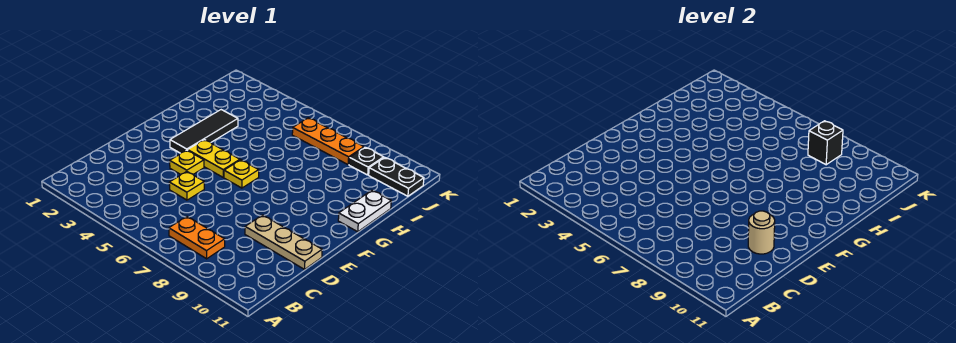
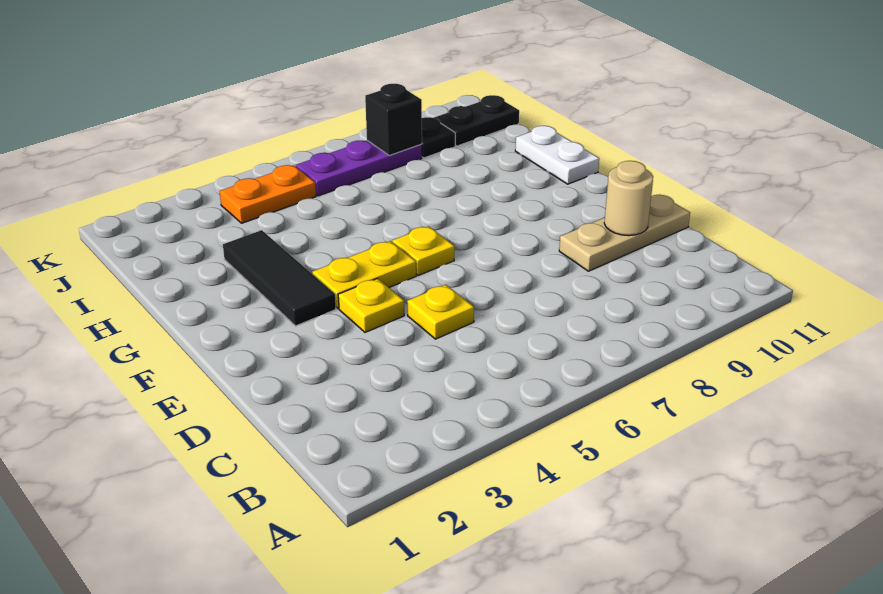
orange 1x2 plate [169,217,225,259] -> orange 1x2 plate moved to [220,165,316,223]
orange 1x3 plate [292,118,364,165] -> purple 1x3 plate [296,140,422,196]

